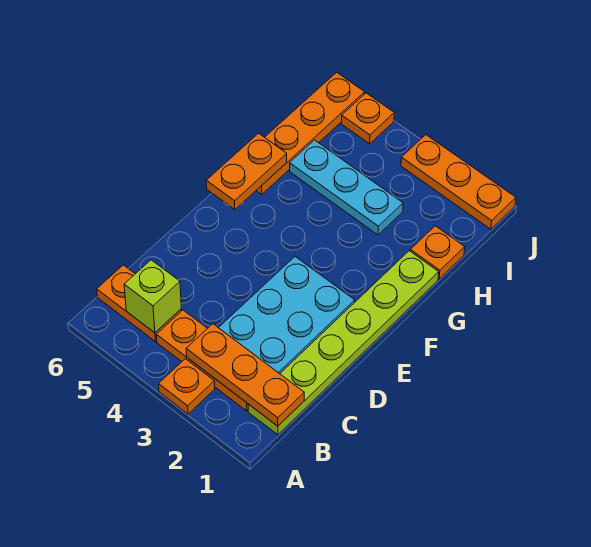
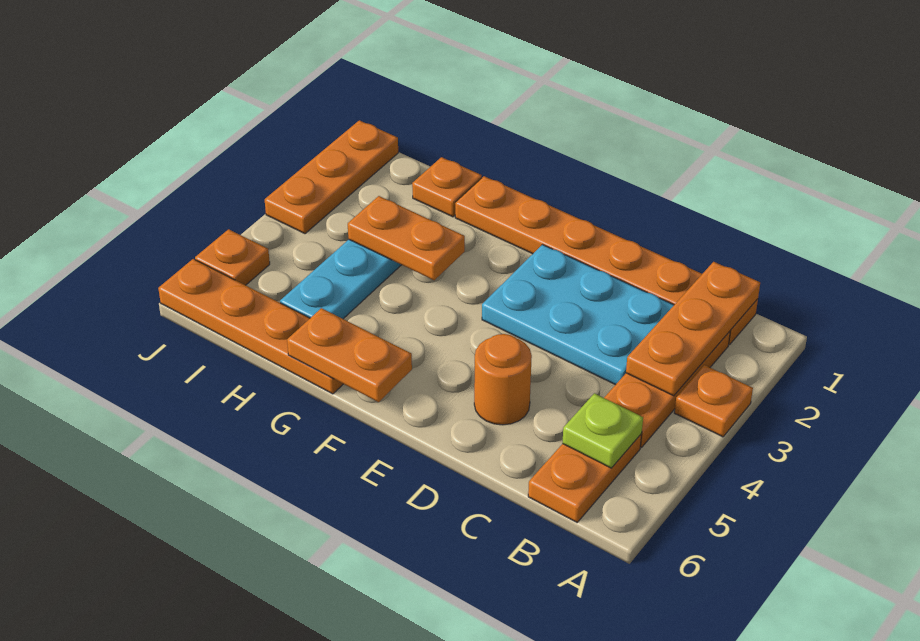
lime 1x6 plate [248,251,439,435] -> orange 1x6 plate [455,176,758,345]
lime 1x1 brick [124,260,181,333] -> lime 1x1 plate [562,393,643,468]
none -> orange 1x1 round brick [474,334,532,425]
none -> orange 1x2 plate [348,196,465,280]

